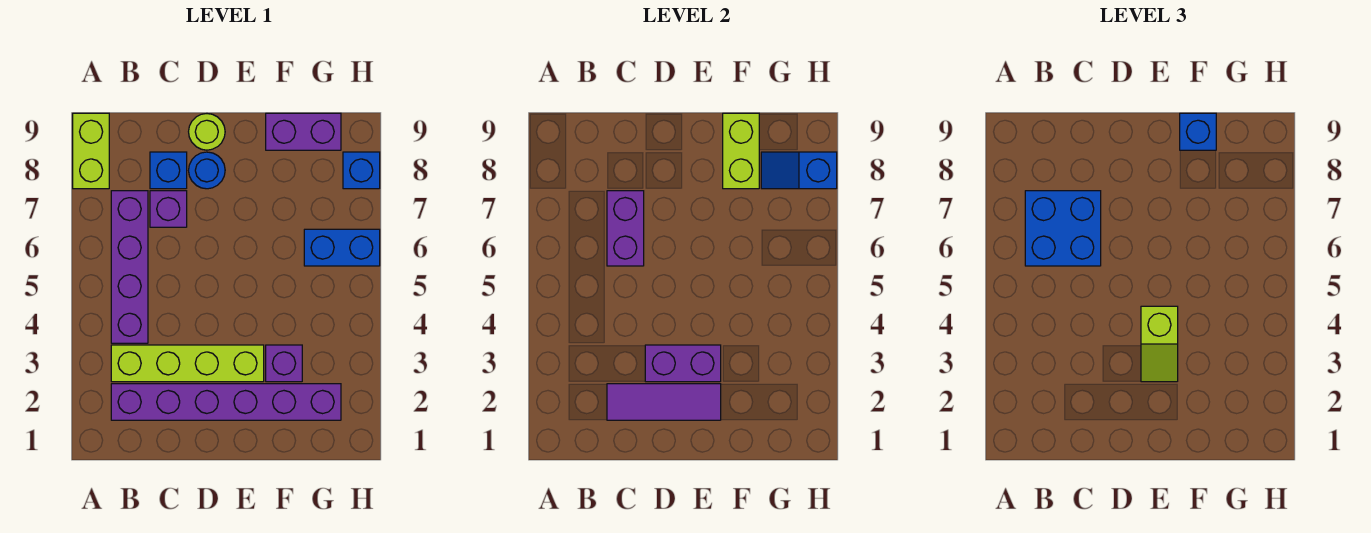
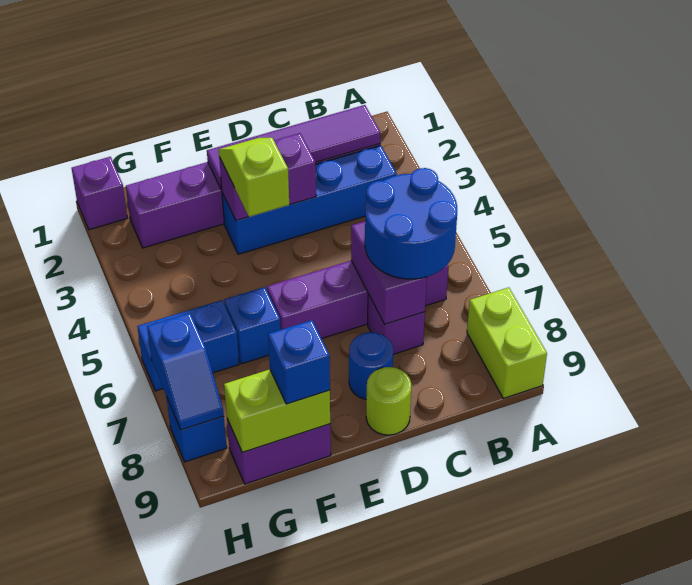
lime 1x4 brick [111,345,264,382] -> blue 1x4 brick [222,145,397,254]
purple 1x4 brick [111,191,148,343] -> purple 1x4 brick turned to [267,261,448,339]
blue 2x2 brick [1025,191,1101,266] -> blue 2x2 round brick [365,168,457,279]
purple 1x3 tile [607,384,721,420] -> purple 1x4 tile [207,105,380,190]
blue 1x1 brick [150,152,187,189] -> blue 1x1 brick moved to [224,287,281,364]
purple 1x1 brick [266,345,302,382] -> purple 1x1 brick moved to [72,157,127,230]
lime 1x2 brick [723,113,759,189] -> lime 1x2 brick turned to [224,369,330,452]
blue 1x2 slope [761,152,837,189] -> blue 1x2 slope turned to [147,313,224,430]

